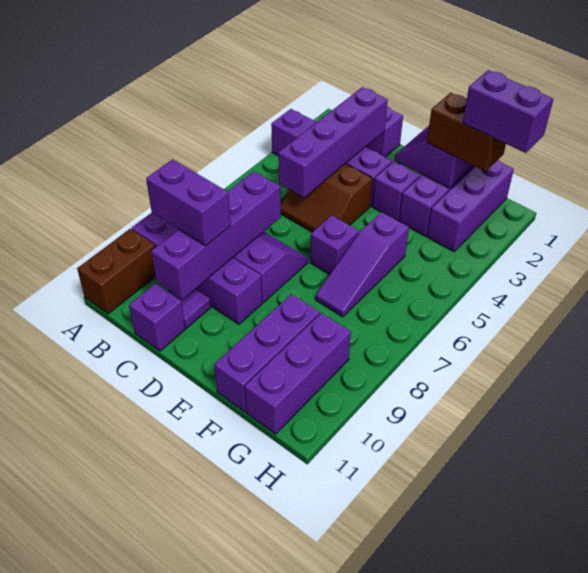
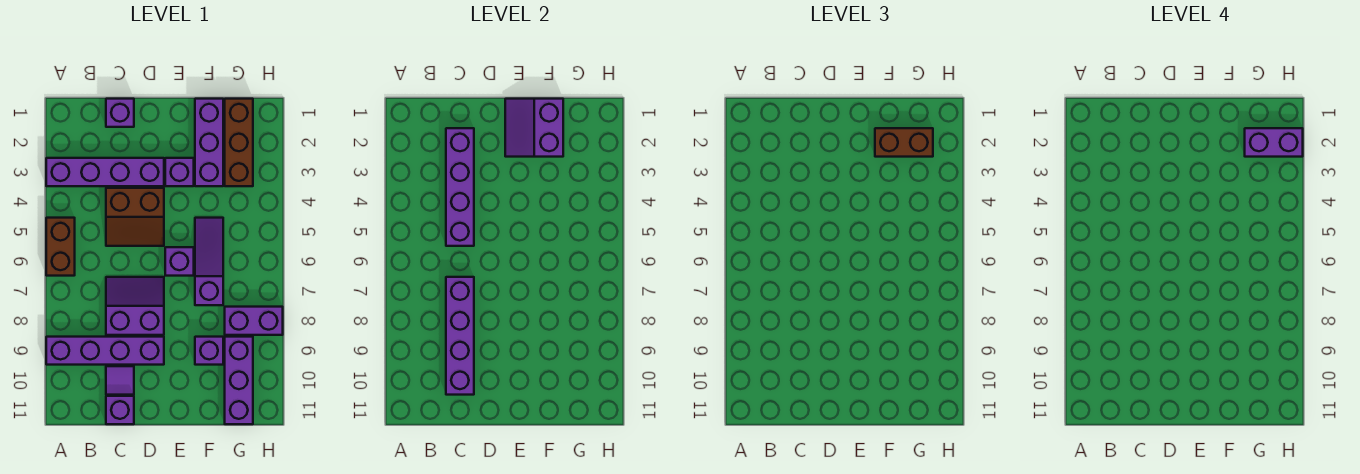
brown 1x2 brick [77,229,155,314] -> brown 1x2 brick moved to [46,218,75,276]
purple 1x2 brick [146,159,231,246] -> purple 1x2 brick moved to [225,307,283,335]
purple 1x3 slope [316,212,409,317] -> purple 1x3 slope turned to [195,218,223,305]
purple 1x3 brick [214,294,320,412] -> purple 1x1 brick [195,337,223,365]
purple 1x3 brick [427,160,514,252] -> brown 1x3 brick [225,99,253,186]

